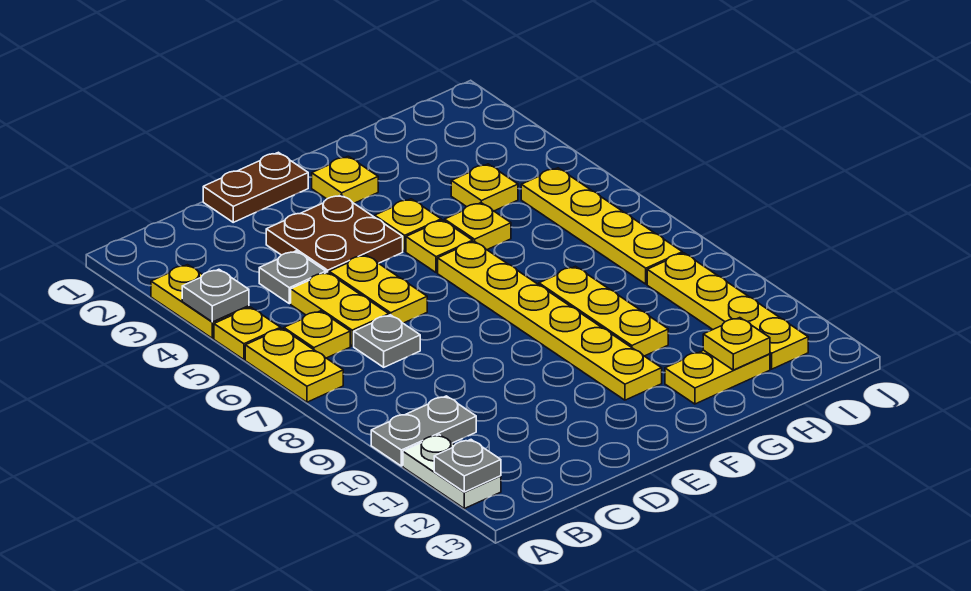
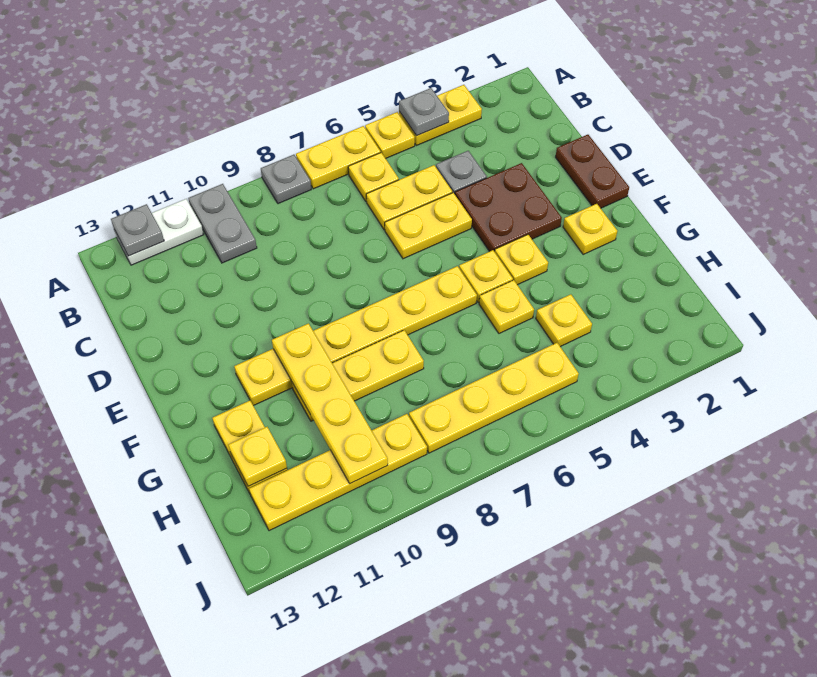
grey 1x1 plate [354,315,420,367] -> grey 1x1 plate moved to [261,155,311,204]
none -> yellow 1x4 plate [272,323,388,483]

